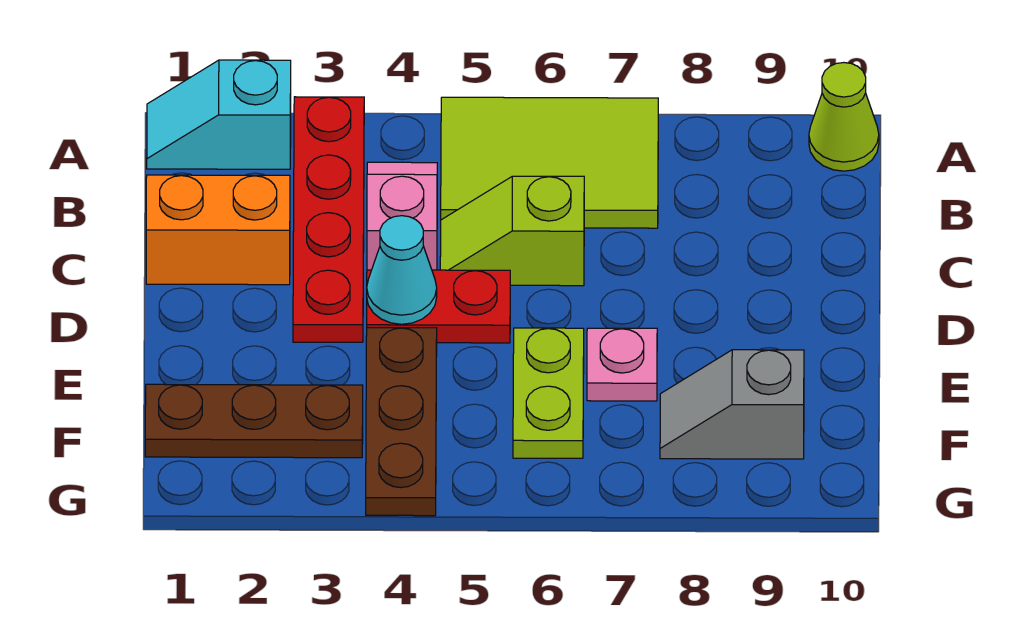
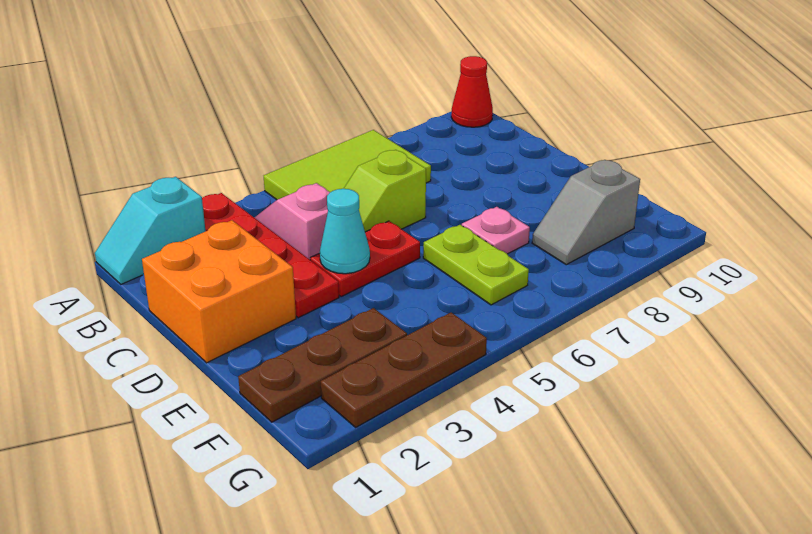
lime 1x1 cone [809,63,879,171] -> red 1x1 cone [451,56,493,127]
orange 1x2 brick [146,175,290,285] -> orange 2x2 brick [142,220,296,363]
brown 1x3 plate [366,328,437,516] -> brown 1x3 plate turned to [321,312,487,427]

